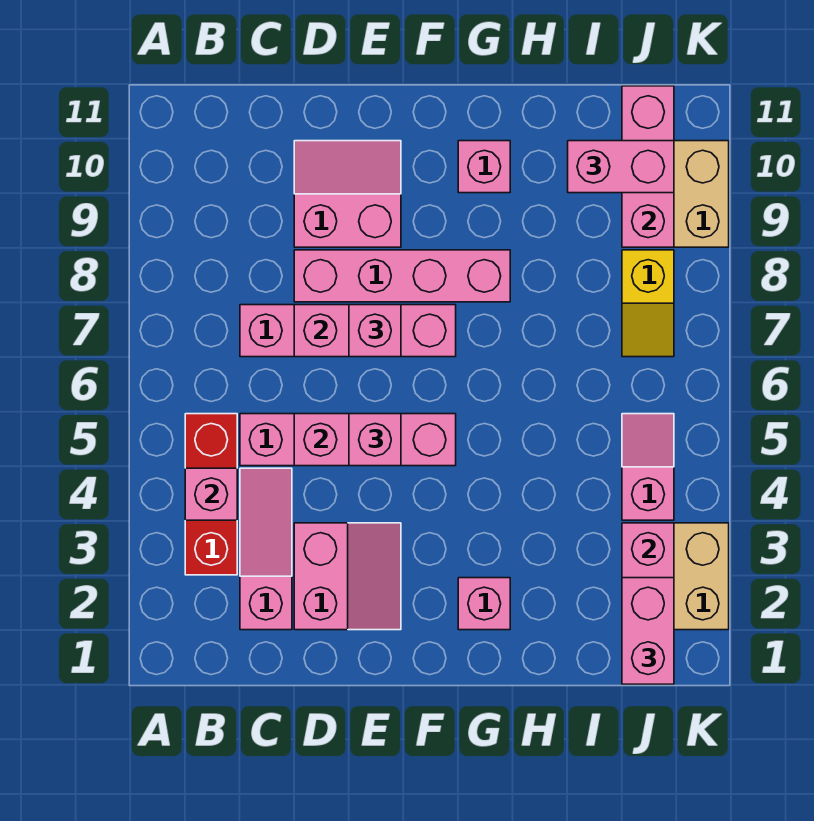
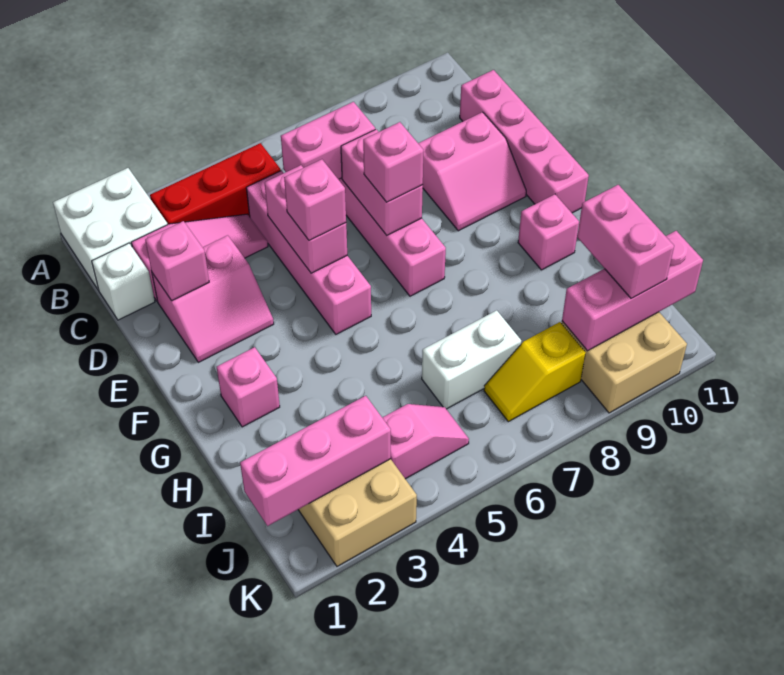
none -> white 2x2 brick [53,168,168,290]
pink 1x1 brick [185,468,237,520] -> pink 1x1 brick moved to [145,221,209,301]
none -> white 1x1 brick [92,243,155,320]
pink 1x4 brick [294,250,510,302] -> pink 1x4 brick moved to [460,70,589,213]
pink 2x2 slope [294,141,401,247] -> pink 2x2 slope turned to [418,112,526,231]
none -> white 1x2 brick [422,310,521,409]
pink 1x2 brick [622,578,674,684] -> pink 1x2 brick moved to [281,102,375,179]

